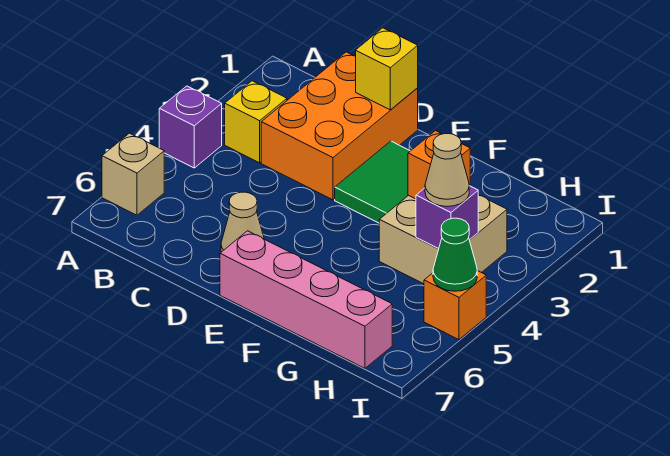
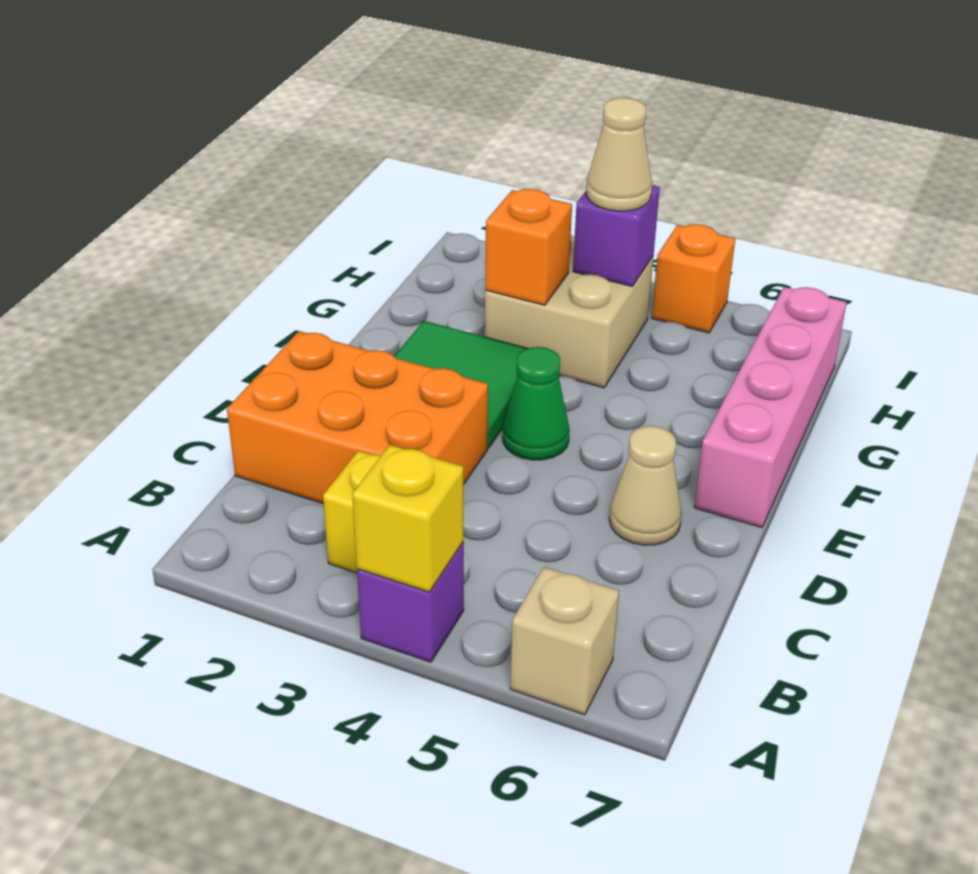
yellow 1x1 brick [356,28,418,110] -> yellow 1x1 brick moved to [352,445,463,592]
green 1x1 cone [433,218,477,291] -> green 1x1 cone moved to [503,347,570,460]

